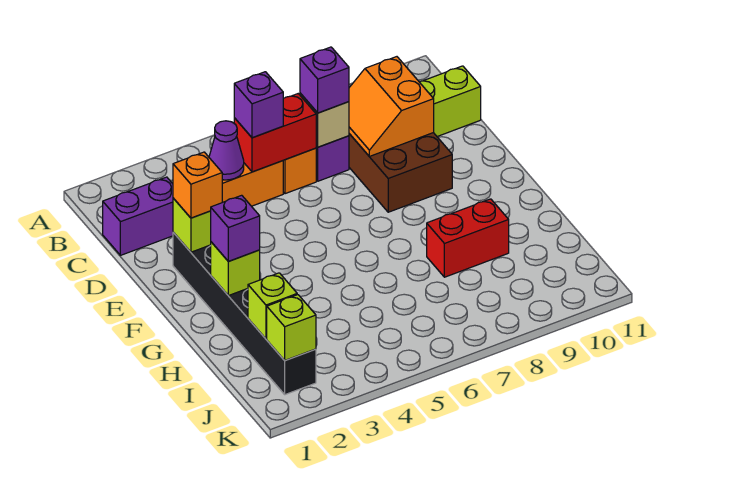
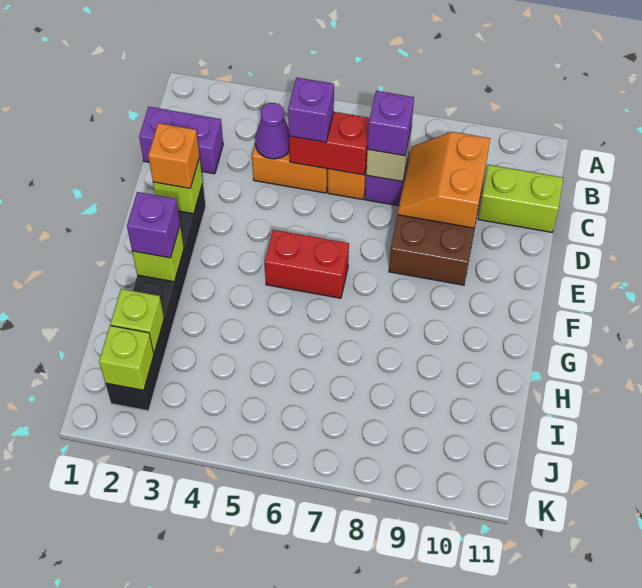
red 1x2 brick [427,199,509,277] -> red 1x2 brick moved to [265,230,349,298]

